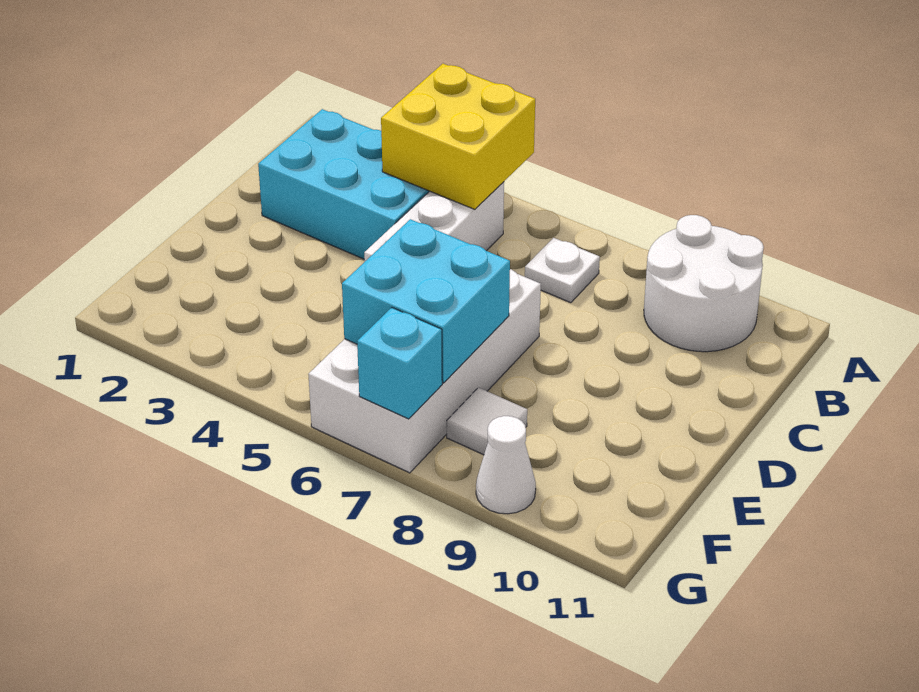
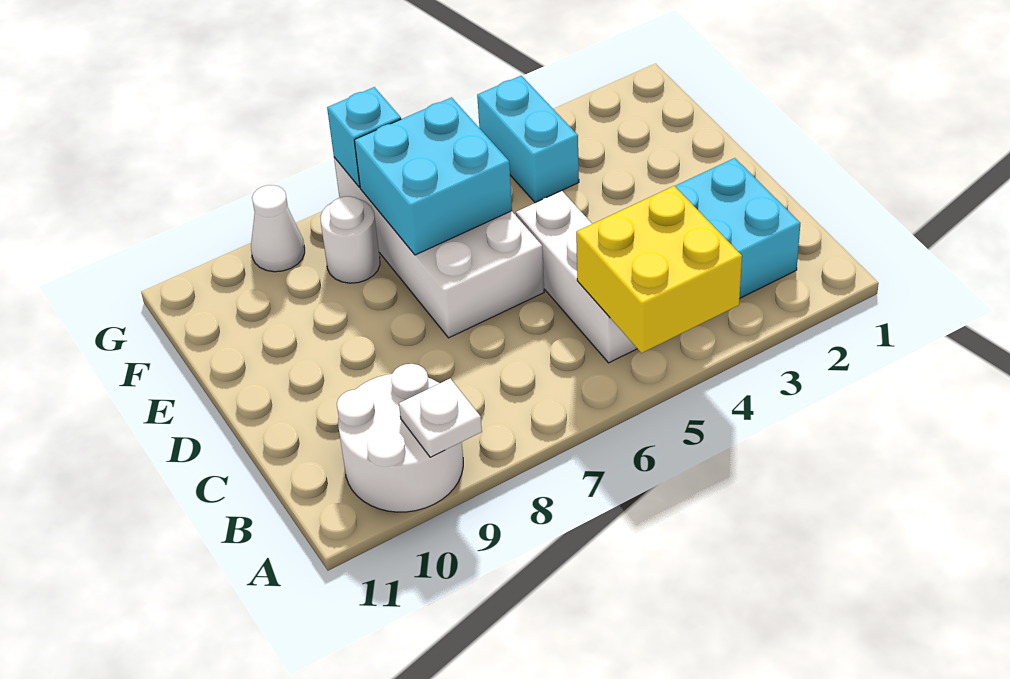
white 1x1 plate [525,238,600,303] -> white 1x1 plate moved to [399,378,482,457]
none -> cyan 1x2 brick [477,76,579,203]
white 1x1 tile [447,388,527,455] -> white 1x1 round brick [320,196,380,283]

